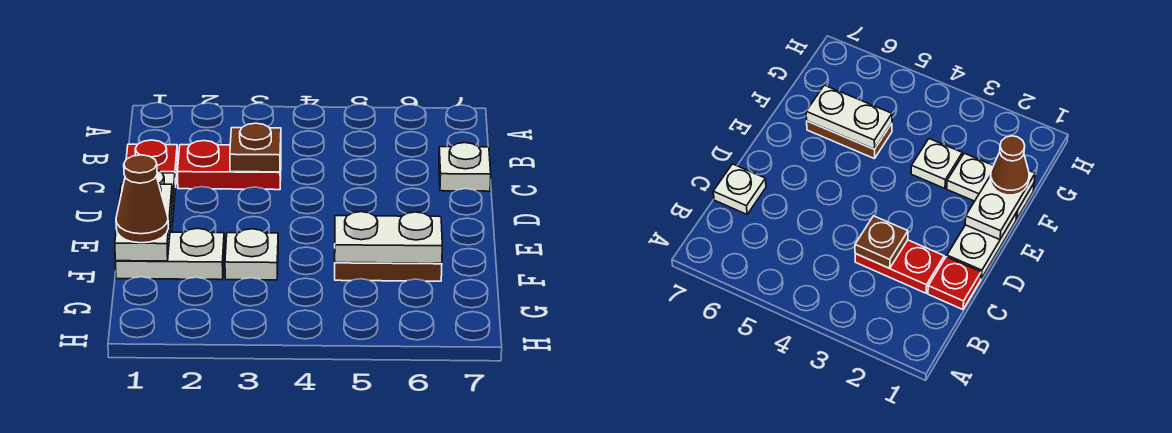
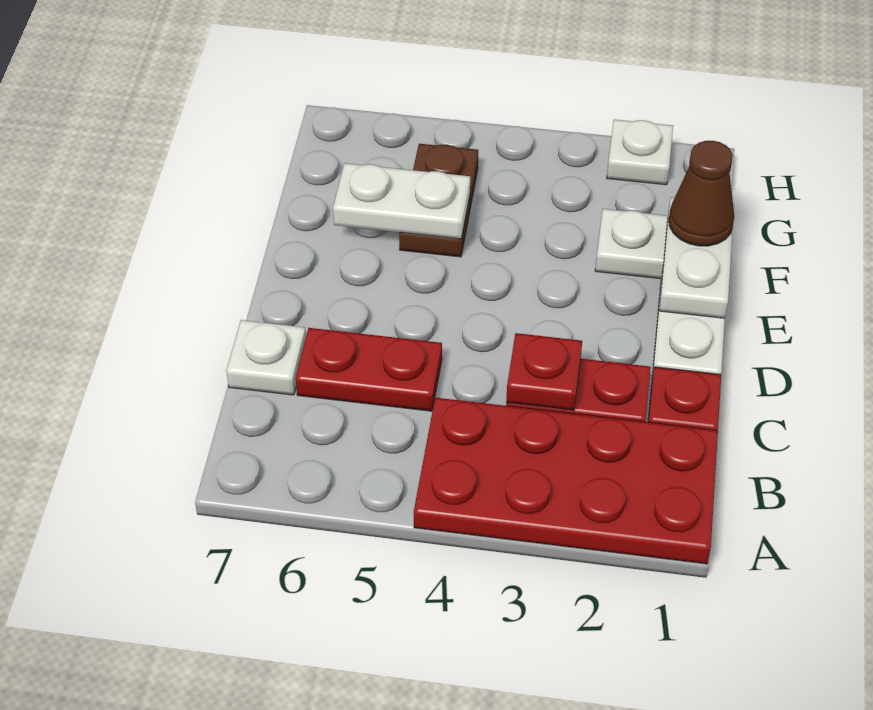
none -> red 2x4 plate [414,398,718,564]
brown 1x1 plate [230,123,281,172] -> red 1x1 plate [506,333,582,410]
none -> red 1x2 plate [296,328,442,411]
white 1x1 plate [225,229,278,280] -> white 1x1 plate moved to [607,120,673,185]
brown 1x2 plate [335,262,442,281] -> brown 1x2 plate turned to [399,144,478,257]

